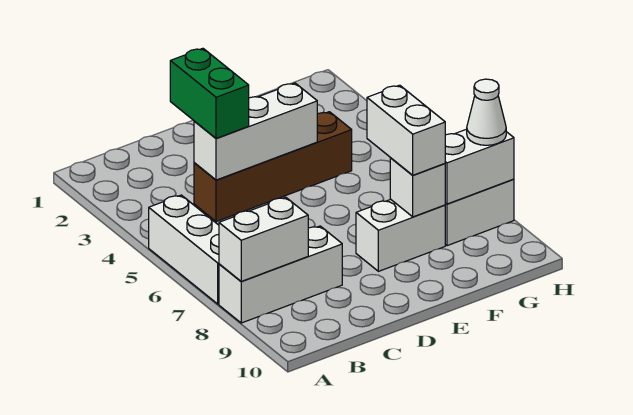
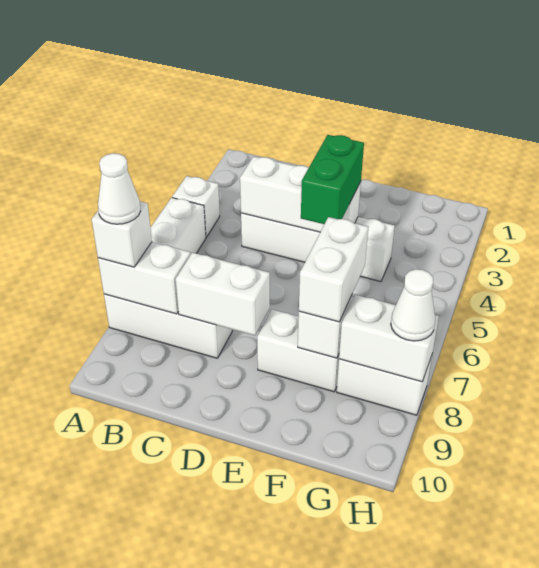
none -> white 1x1 brick [172,176,220,237]
none -> white 1x1 brick [92,201,152,267]
none -> white 1x1 cone [98,153,140,224]
green 1x2 brick [170,48,249,138] -> green 1x2 brick moved to [301,135,364,224]
brown 1x4 brick [194,112,352,222] -> white 1x4 brick [241,213,395,282]
none -> white 1x2 brick [176,253,270,335]

